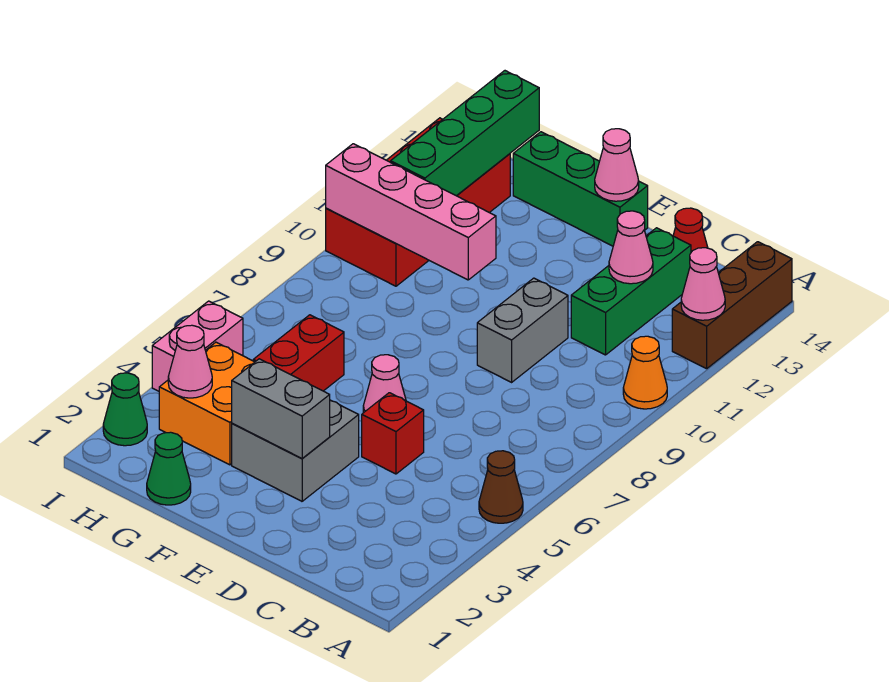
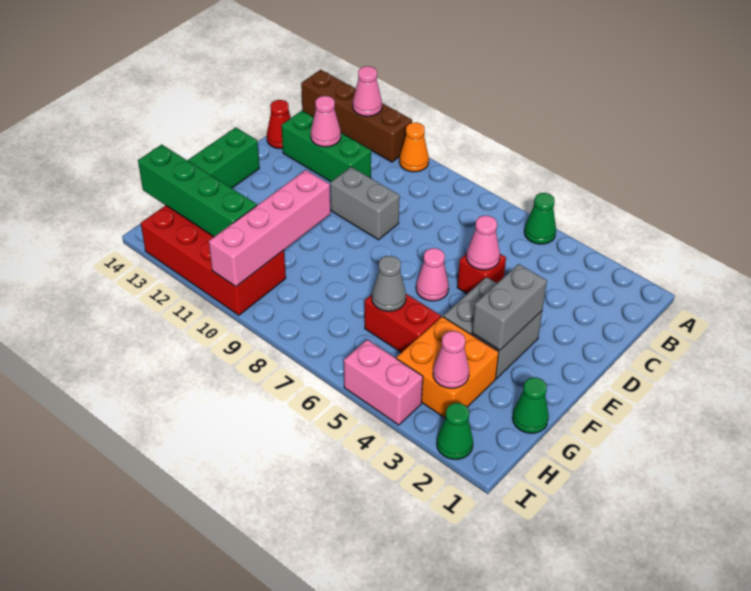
brown 1x1 cone [479,451,523,523] -> green 1x1 cone [524,193,556,244]
brown 1x3 brick [672,242,792,369] -> brown 1x4 brick [301,70,412,162]
pink 1x1 cone [595,129,639,201] -> pink 1x1 cone moved to [466,216,500,270]
none -> grey 1x1 cone [372,256,406,311]

